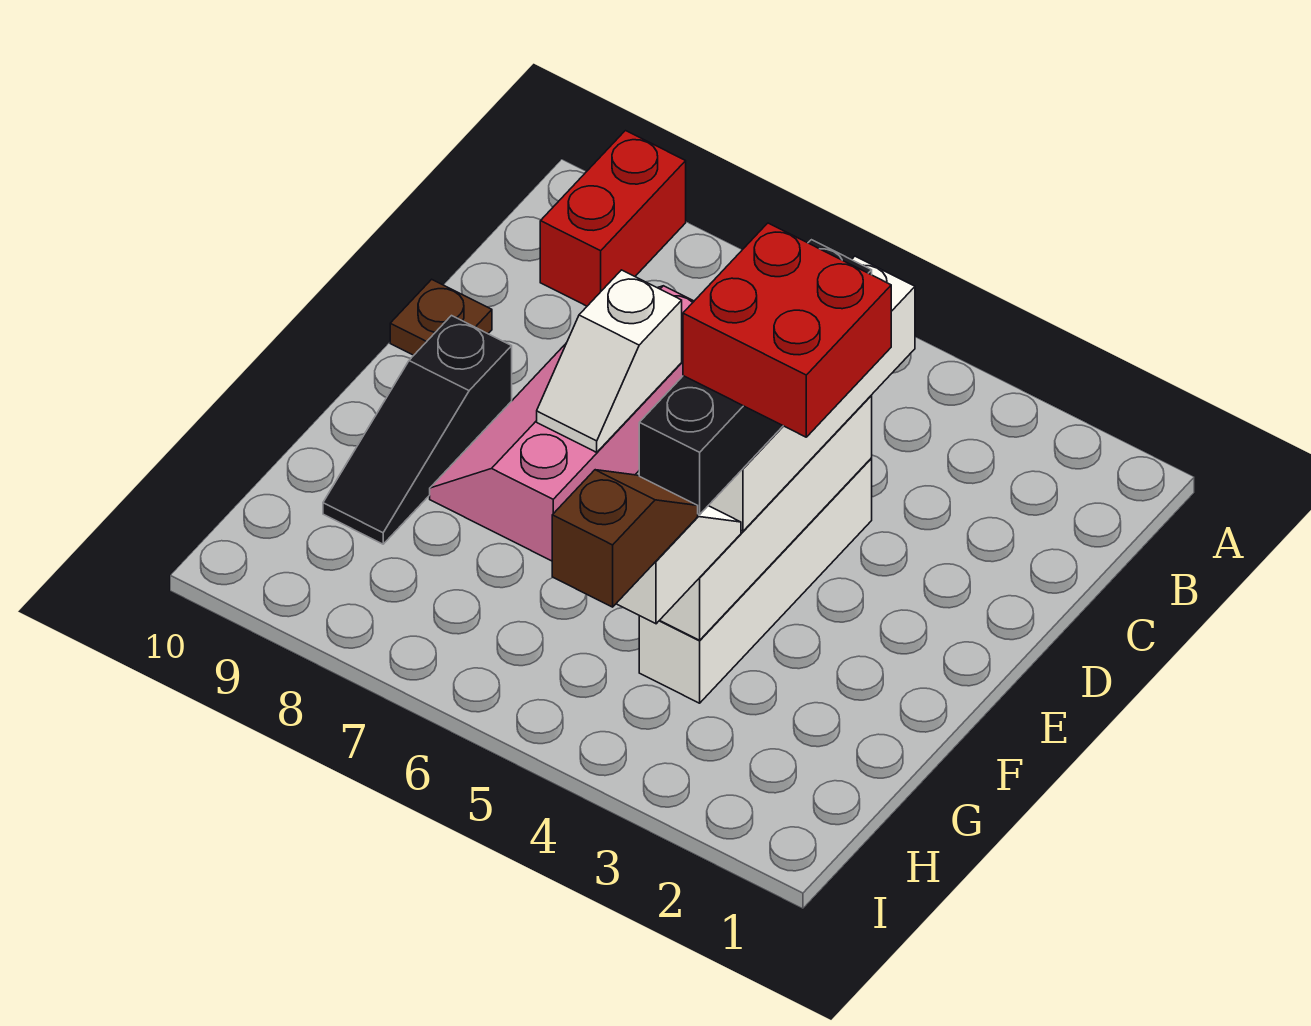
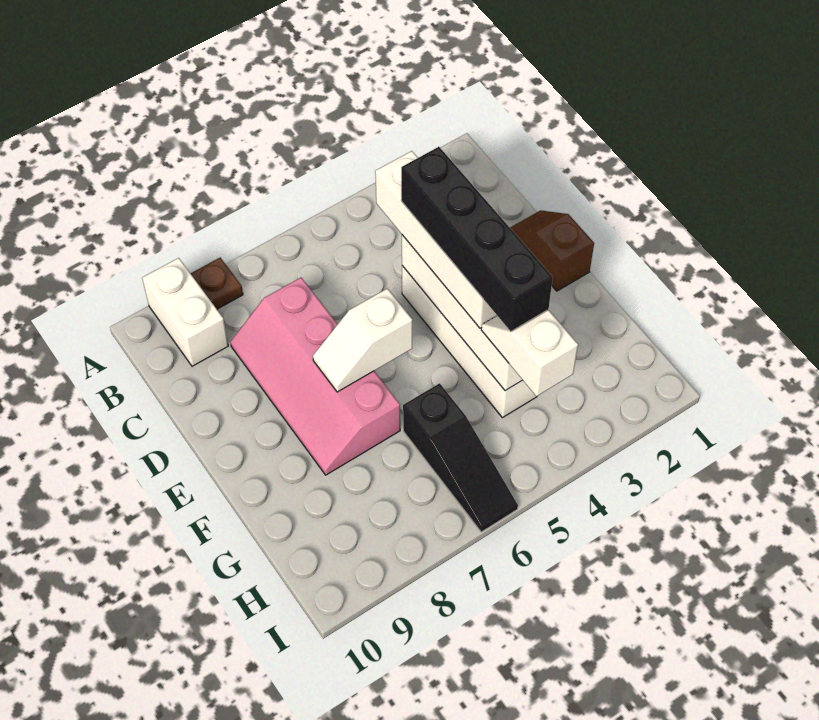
red 1x2 brick [540,131,686,306] -> white 1x2 brick [142,258,228,366]
white 1x2 slope [537,270,682,452] -> white 1x2 slope turned to [313,289,412,392]
brown 1x1 plate [390,279,492,355] -> brown 1x1 plate moved to [190,258,243,309]
red 2x2 brick [683,223,891,437] -> none
black 1x3 slope [323,316,512,544] -> black 1x3 slope moved to [403,383,518,532]
brown 1x2 slope [552,470,698,607] -> brown 1x2 slope moved to [510,210,594,291]

